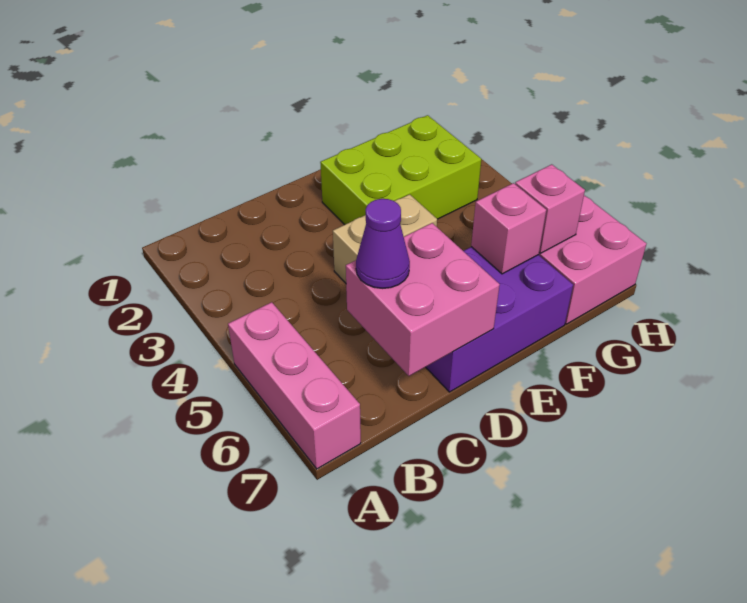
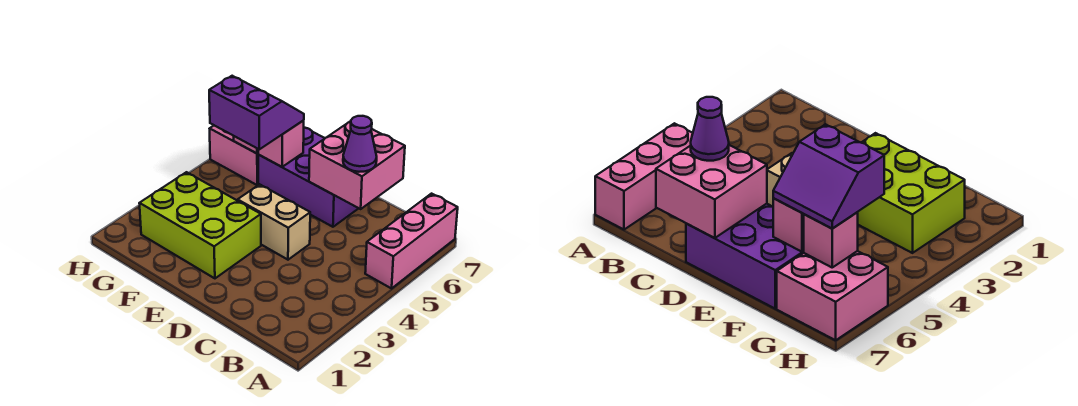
none -> purple 2x2 slope [209,76,304,149]

